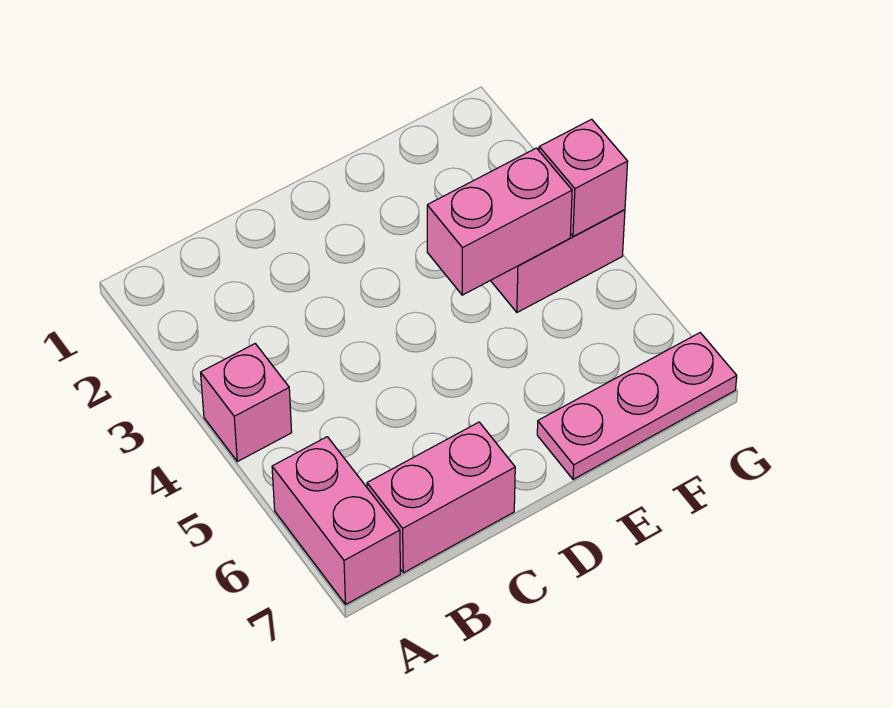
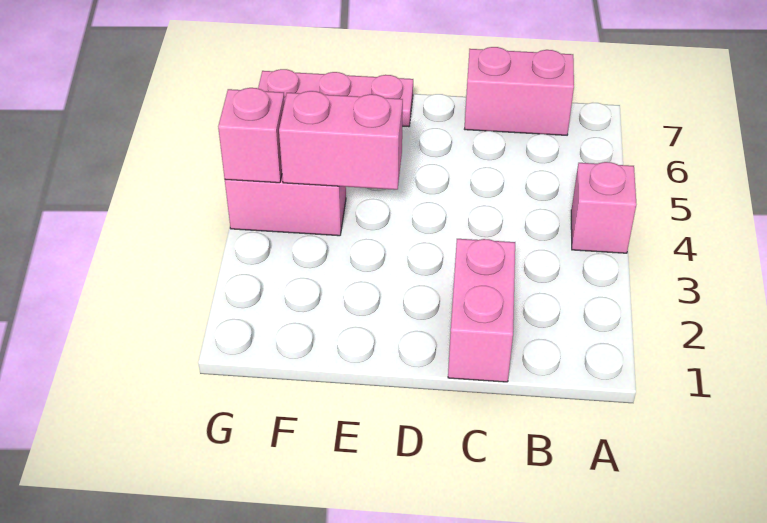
pink 1x2 brick [272,437,400,604] -> pink 1x2 brick moved to [448,239,515,382]

